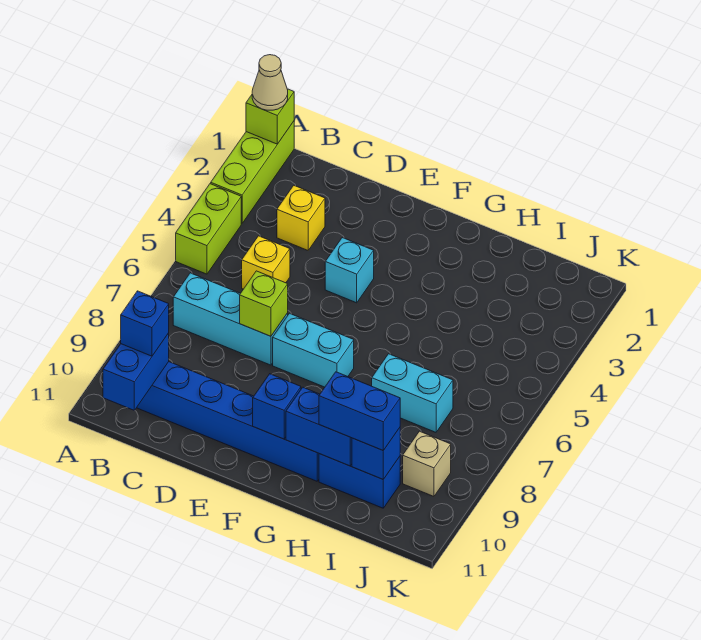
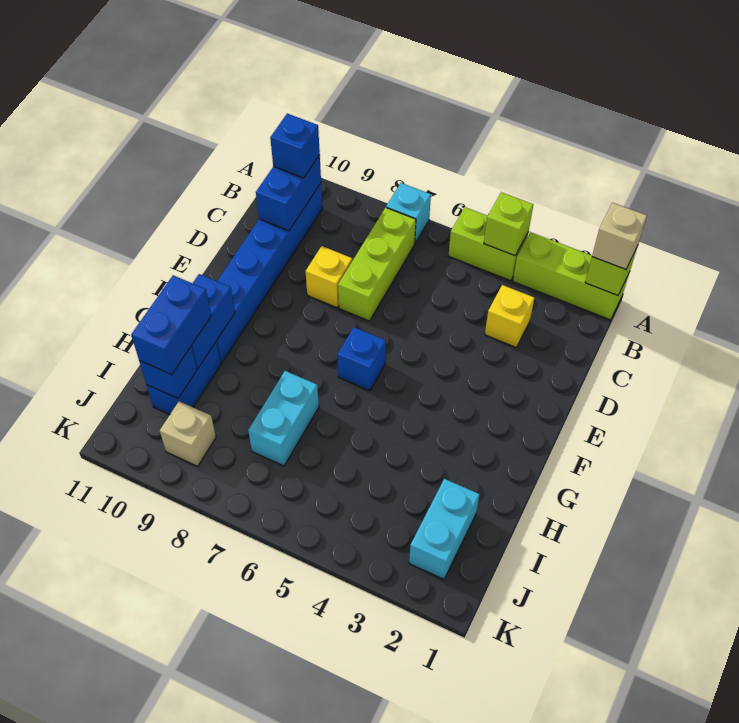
tan 1x1 cone [252,55,288,110] -> tan 1x1 brick [592,203,647,269]
cyan 1x3 brick [173,273,288,365] -> lime 1x3 brick [338,208,416,321]
blue 1x2 brick [103,333,169,410] -> blue 1x2 brick turned to [256,155,321,231]
yellow 1x1 brick [242,236,290,289] -> yellow 1x1 brick moved to [306,246,352,308]
lime 1x1 brick [240,271,288,336] -> lime 1x1 brick moved to [484,192,533,256]
cyan 1x1 brick [325,238,374,303] -> cyan 1x1 brick moved to [386,183,431,243]
cyan 1x2 brick [273,313,354,387] -> cyan 1x2 brick moved to [409,479,480,579]
blue 1x1 brick [253,374,301,439] -> blue 1x1 brick moved to [337,327,386,391]

